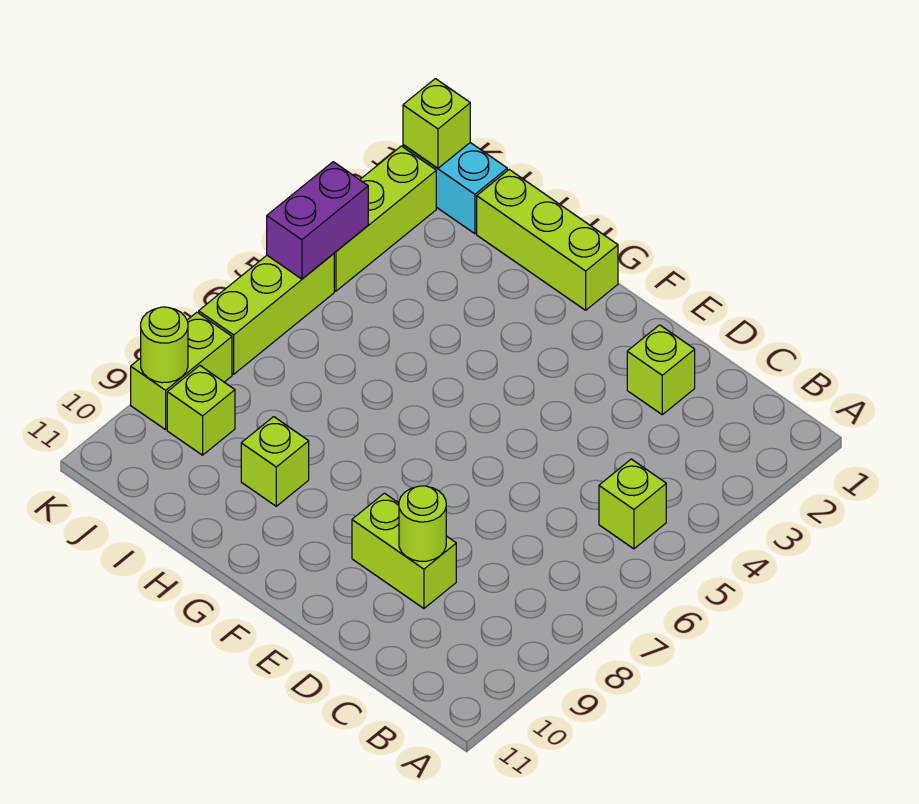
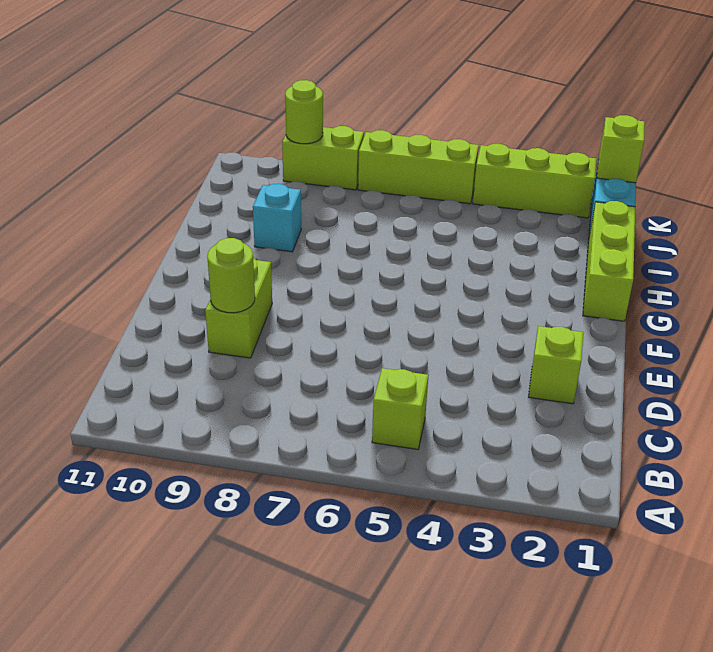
lime 1x1 brick [241,417,309,506] -> cyan 1x1 brick [253,184,301,252]
lime 1x1 brick [167,366,235,455] -> none
purple 1x2 brick [267,162,368,279] -> none

